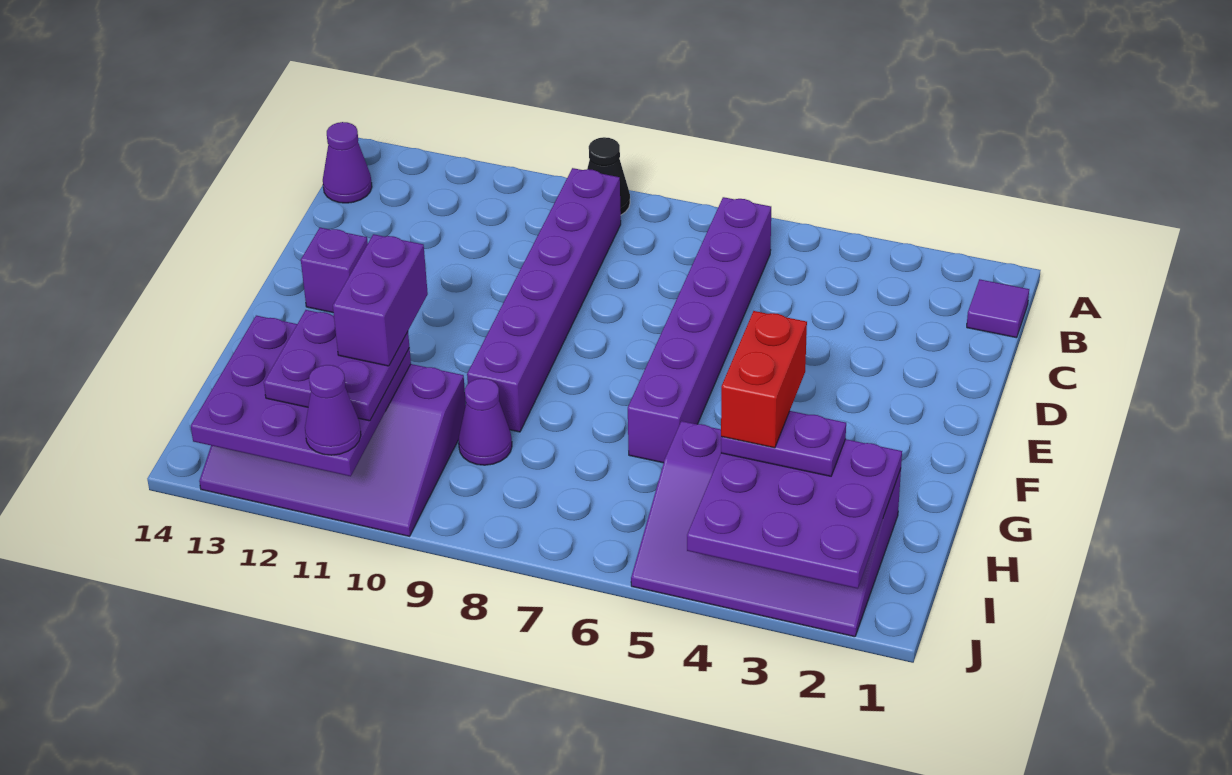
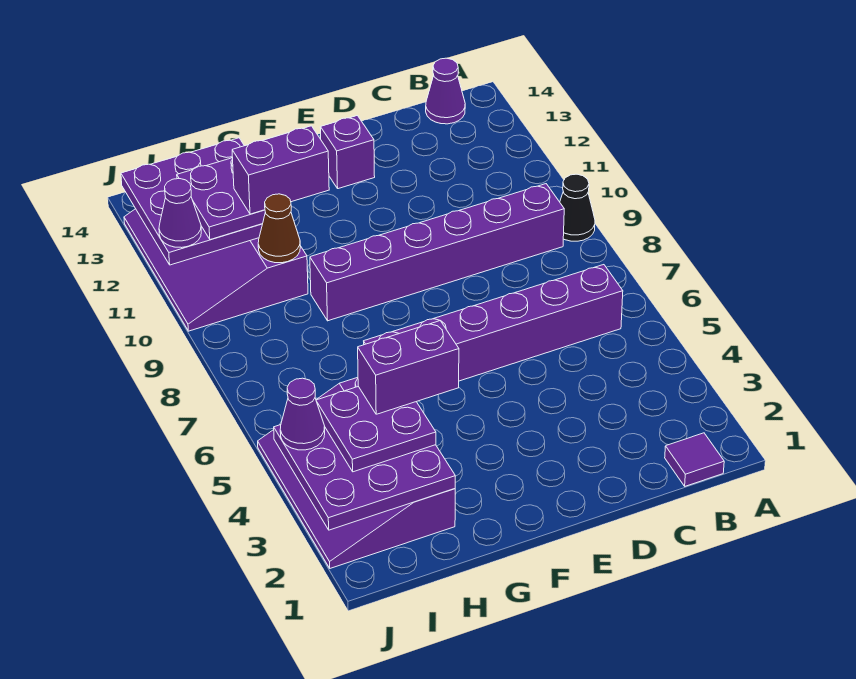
red 1x2 brick [721,311,807,448] -> purple 1x2 brick [358,321,459,414]
purple 1x2 plate [721,411,846,476] -> purple 2x2 plate [316,387,436,472]
purple 1x1 cone [458,378,512,465] -> purple 1x1 cone moved to [280,378,325,450]
none -> brown 1x1 cone [258,194,300,263]

